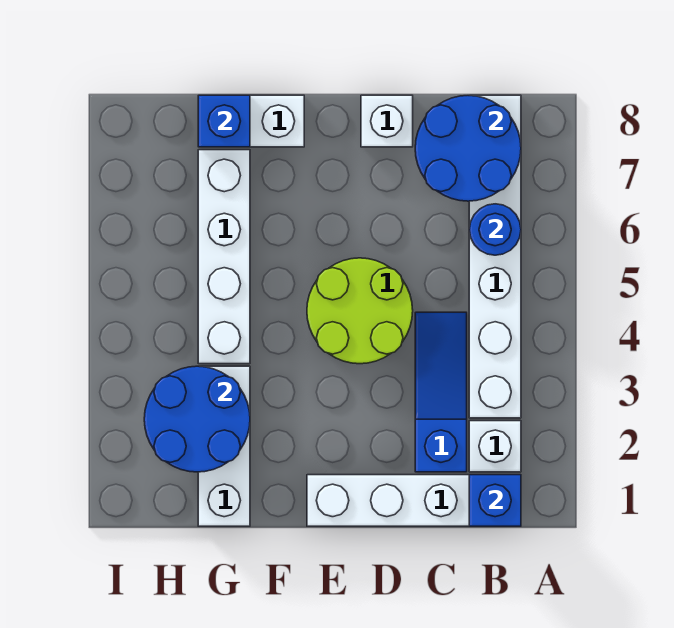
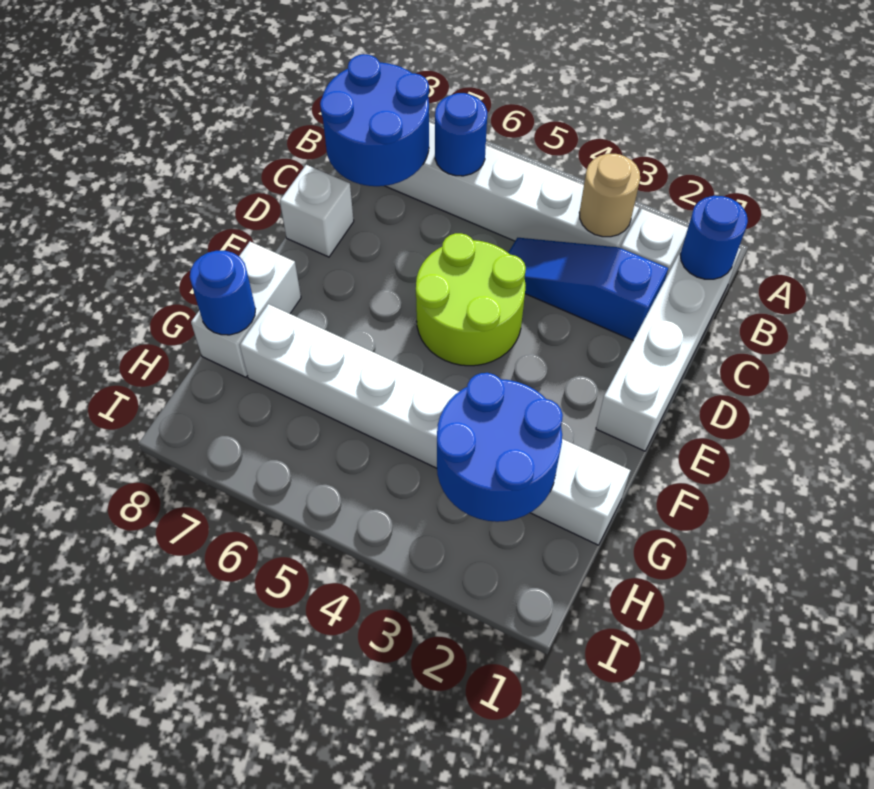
blue 1x1 brick [469,475,521,526] -> blue 1x1 round brick [680,196,748,279]
none -> tan 1x1 round brick [579,154,640,237]
blue 1x1 brick [198,95,250,147] -> blue 1x1 round brick [190,251,255,335]

